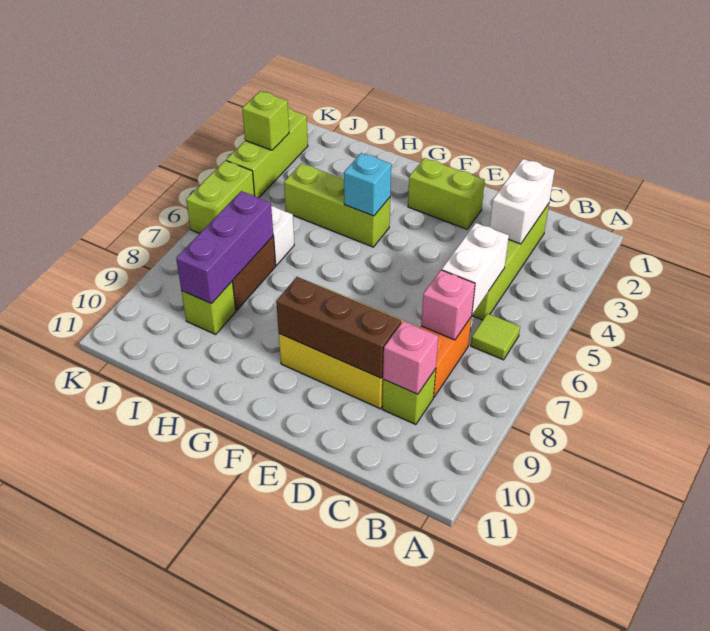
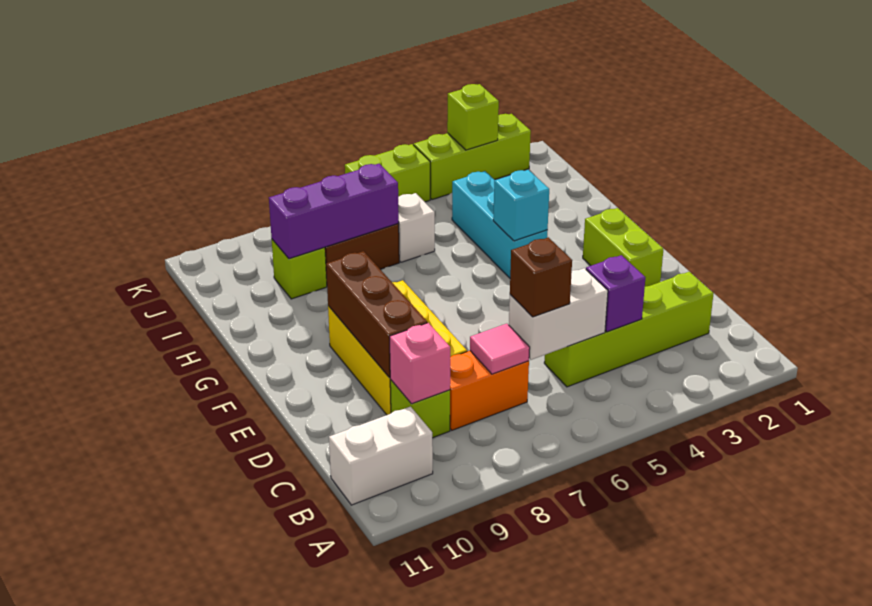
lime 1x1 tile [471,313,520,360] -> none
white 1x2 brick [490,159,555,244] -> white 1x2 brick moved to [329,407,433,505]
none -> purple 1x1 brick [586,255,645,332]
none -> brown 1x1 brick [510,237,572,317]
pink 1x1 brick [421,270,475,340] -> pink 1x1 tile [470,324,530,374]
lime 1x3 brick [284,163,390,247] -> cyan 1x3 brick [452,171,548,278]

